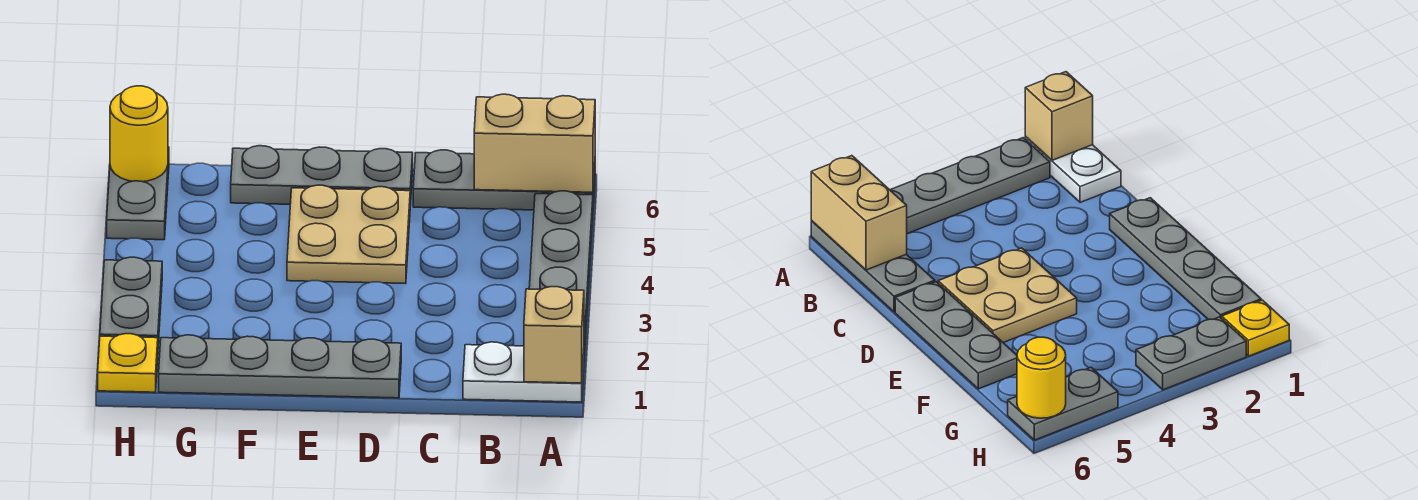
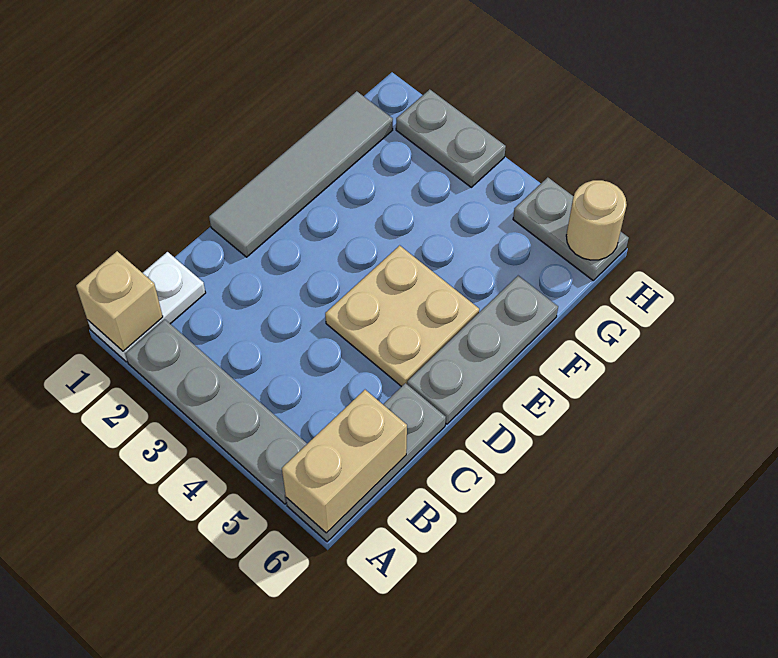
grey 1x4 plate [159,335,401,398] -> grey 1x4 tile [209,91,393,257]
yellow 1x1 plate [98,334,158,392] -> none
yellow 1x1 round brick [110,86,168,182] -> tan 1x1 round brick [566,180,627,260]

